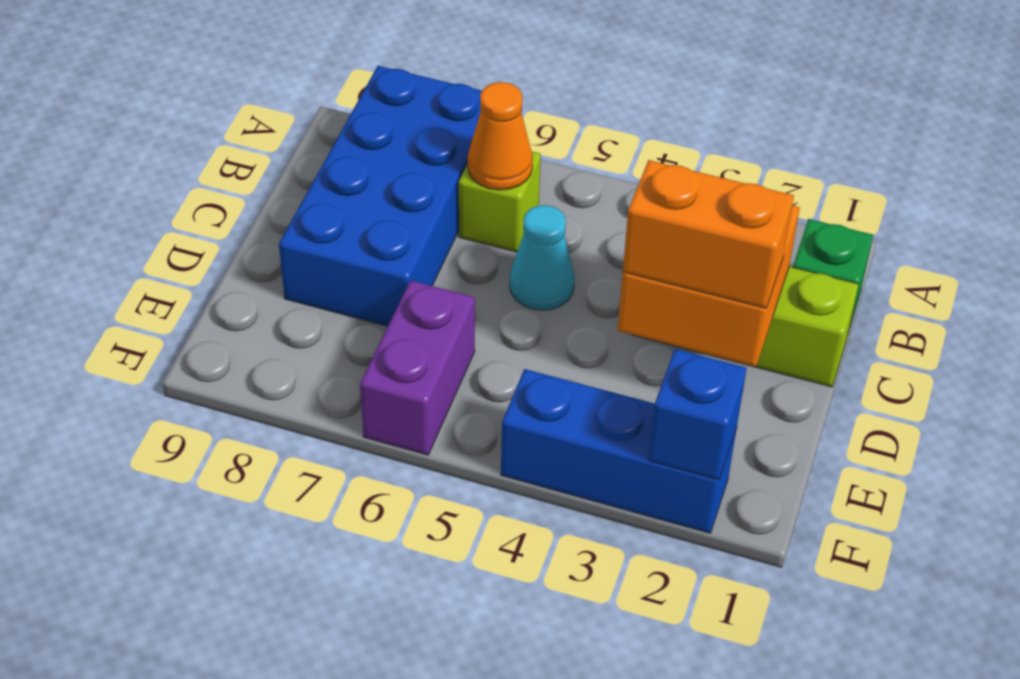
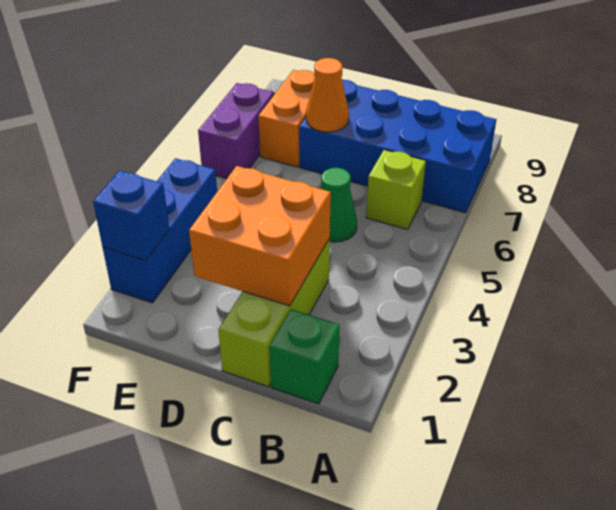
orange 1x1 cone [468,82,533,190] -> orange 1x1 cone moved to [306,58,349,132]
cyan 1x1 cone [510,205,575,310] -> green 1x1 cone [321,168,357,242]
orange 1x2 brick [623,160,794,308] -> orange 1x2 brick moved to [258,70,315,167]
purple 1x2 brick [360,280,475,455] -> purple 1x2 brick turned to [198,83,274,179]

